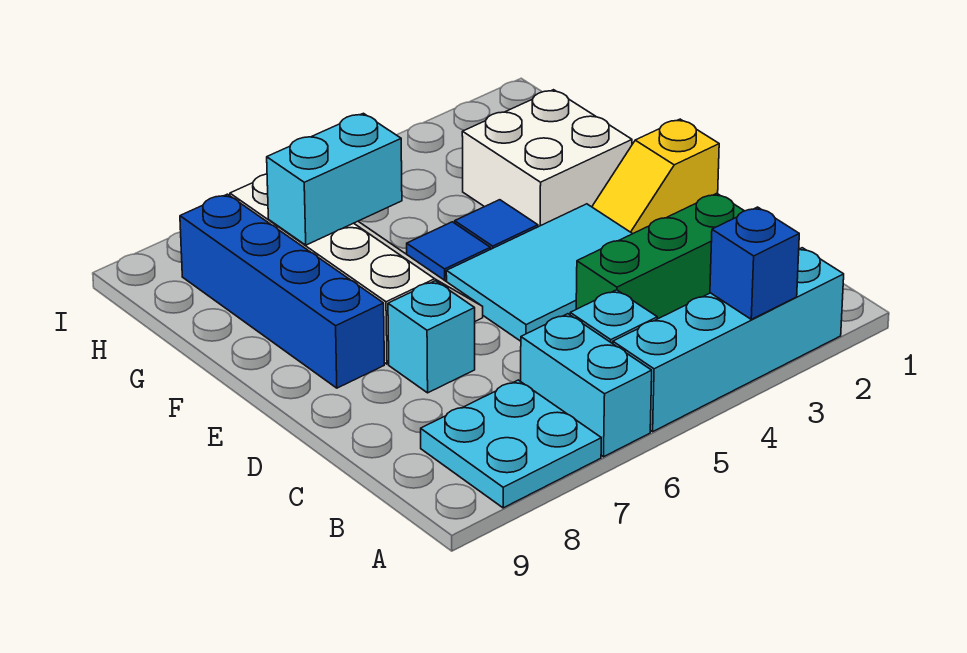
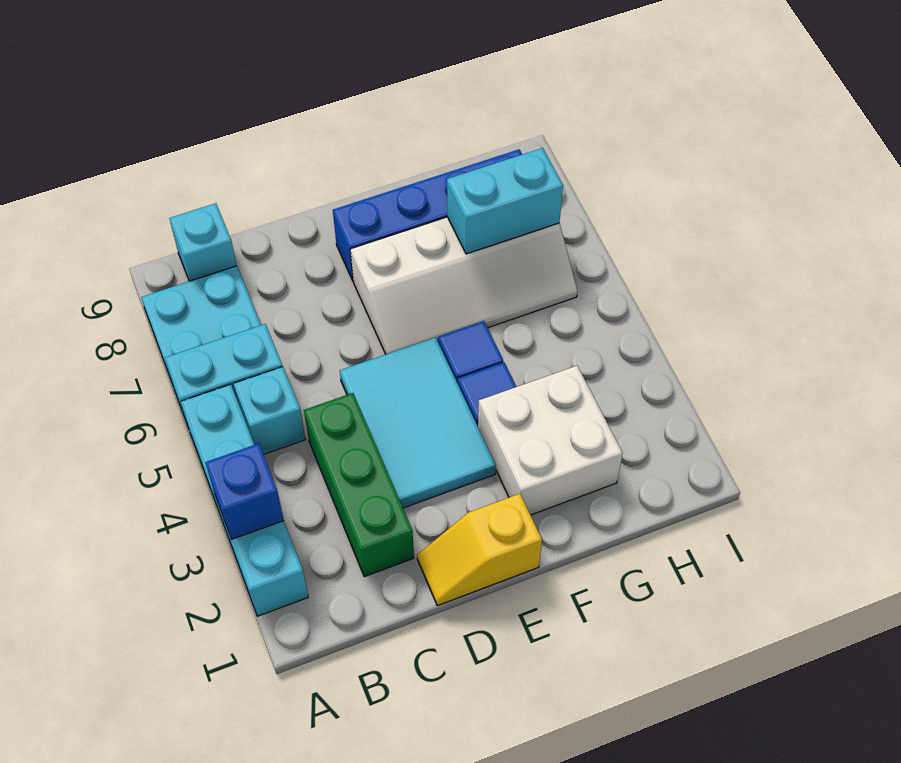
cyan 1x1 brick [388,281,475,393] -> cyan 1x1 brick moved to [169,203,237,281]
yellow 1x2 slope [592,119,719,234] -> yellow 1x2 slope turned to [417,494,542,606]
cyan 1x2 brick [267,113,402,245] -> cyan 1x2 brick turned to [447,148,563,254]

